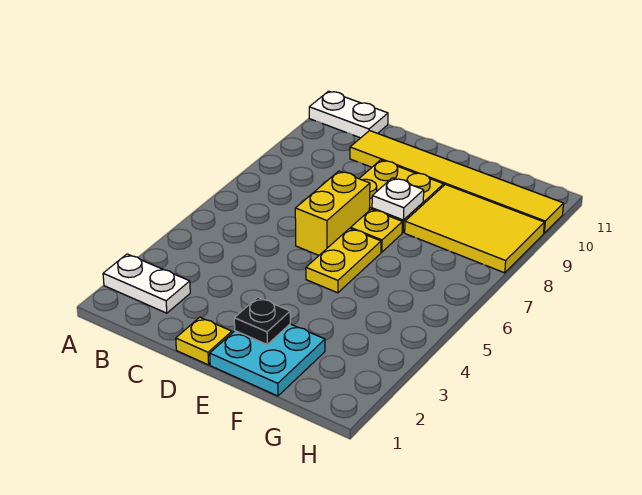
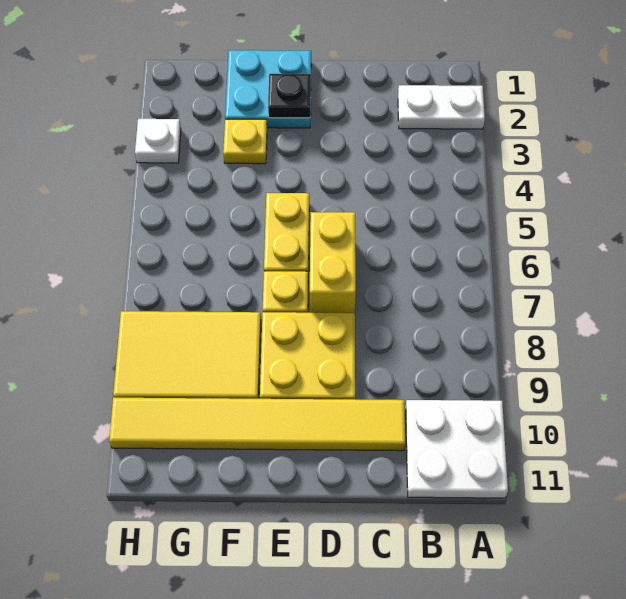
white 1x2 plate [309,91,388,138] -> white 2x2 plate [406,400,508,498]
yellow 1x1 plate [176,317,232,365] -> yellow 1x1 plate moved to [223,119,267,164]
white 1x1 plate [372,178,424,220] -> white 1x1 plate moved to [135,119,181,163]

